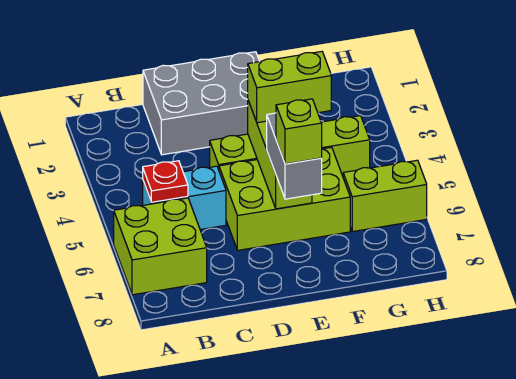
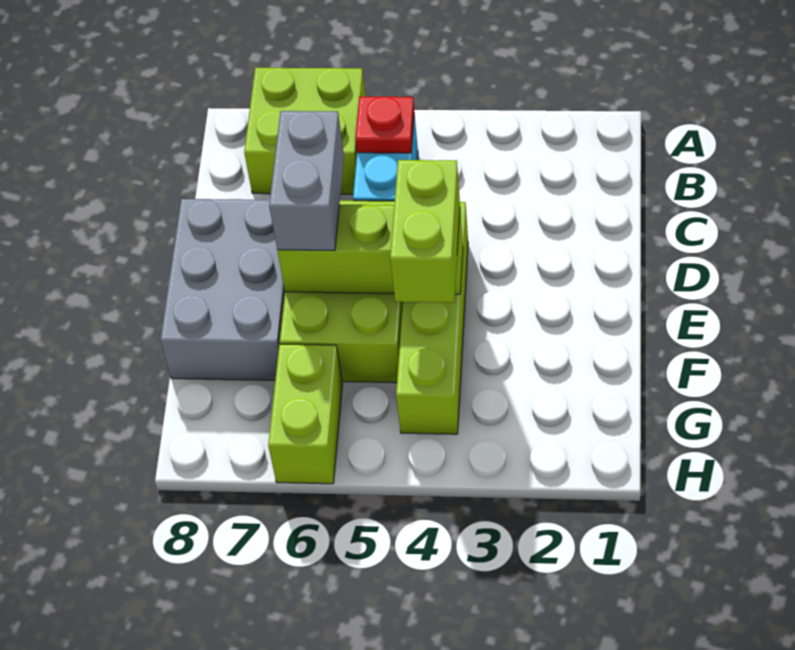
grey 2x3 brick [143,52,260,155] -> grey 2x3 brick moved to [161,199,285,380]
grey 1x2 brick [267,113,322,199] -> grey 1x2 brick turned to [269,111,344,251]
lime 1x1 brick [276,99,322,164] -> none

